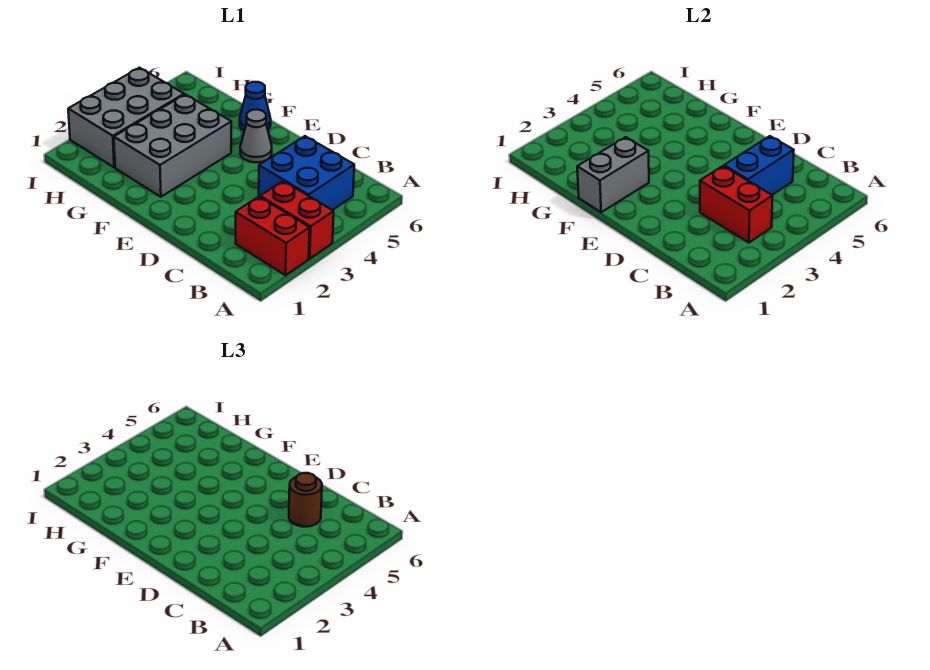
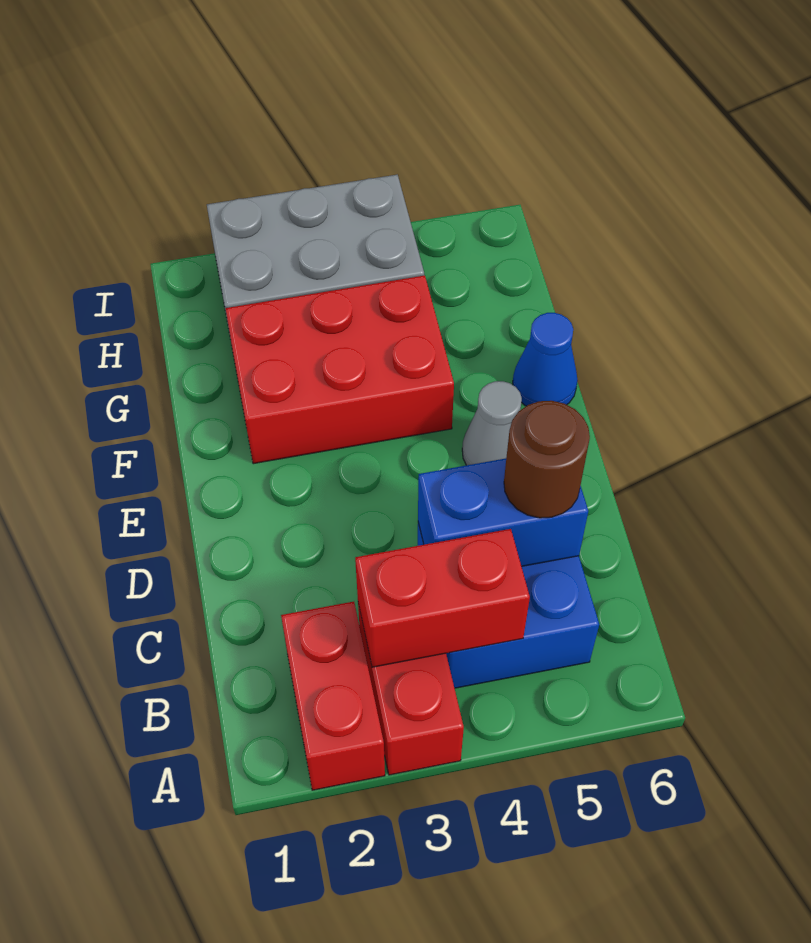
red 1x2 brick [700,166,773,243] -> red 1x2 brick turned to [355,529,530,667]
grey 1x2 brick [577,137,649,212] -> none
grey 2x3 brick [114,94,231,197] -> red 2x3 brick [225,275,454,464]

